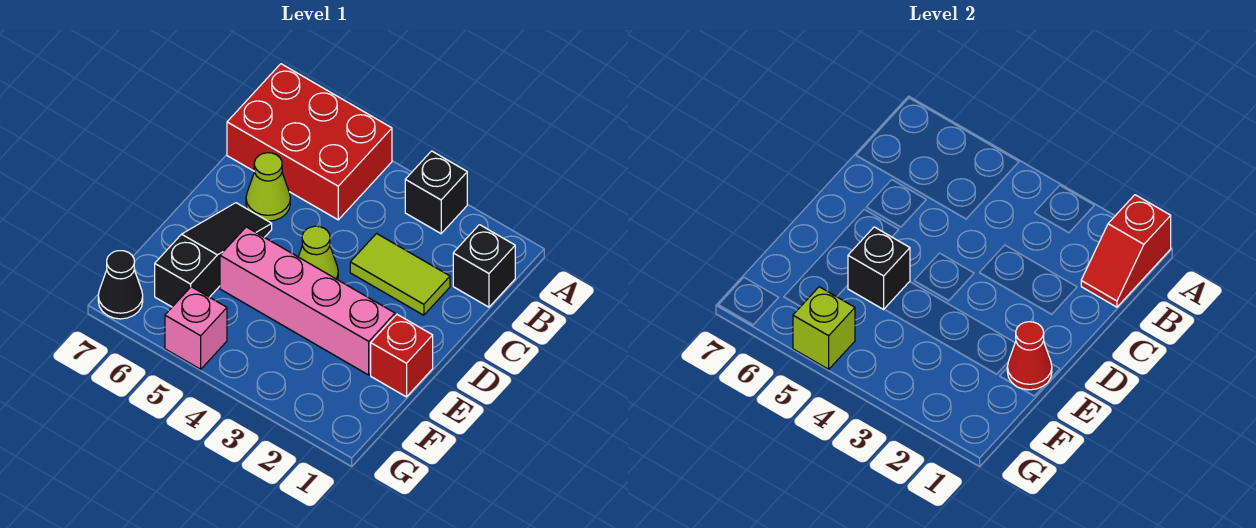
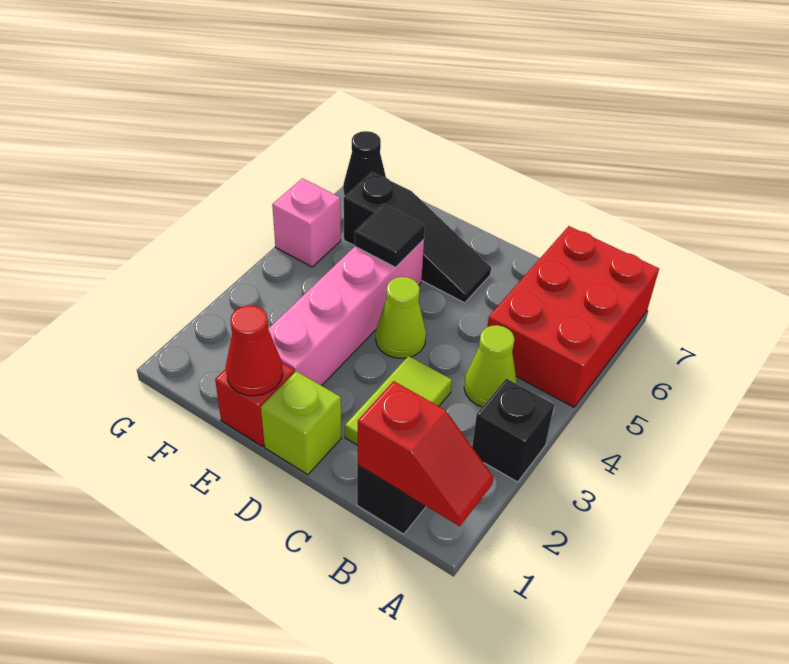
red 1x2 slope [1081,195,1171,307] -> red 1x2 slope turned to [358,381,493,526]
lime 1x1 cone [246,153,290,221] -> lime 1x1 cone moved to [464,325,517,407]
black 1x1 brick [848,227,910,309] -> black 1x1 tile [355,204,425,267]
lime 1x1 brick [793,287,855,369] -> lime 1x1 brick moved to [261,371,341,475]

